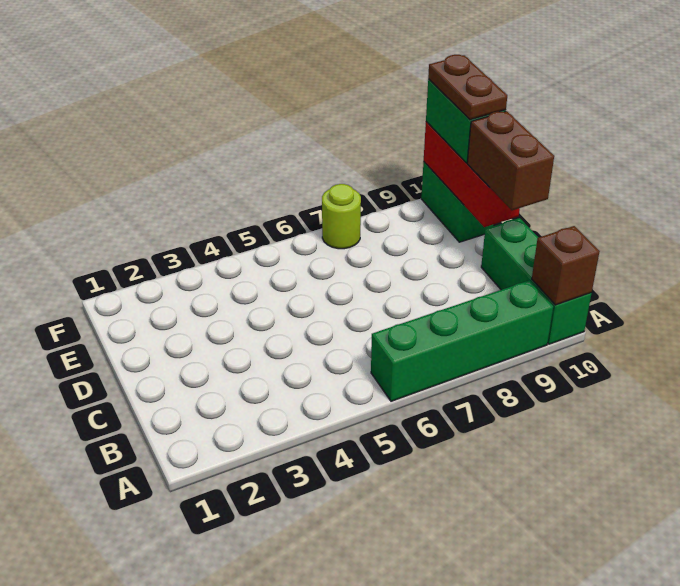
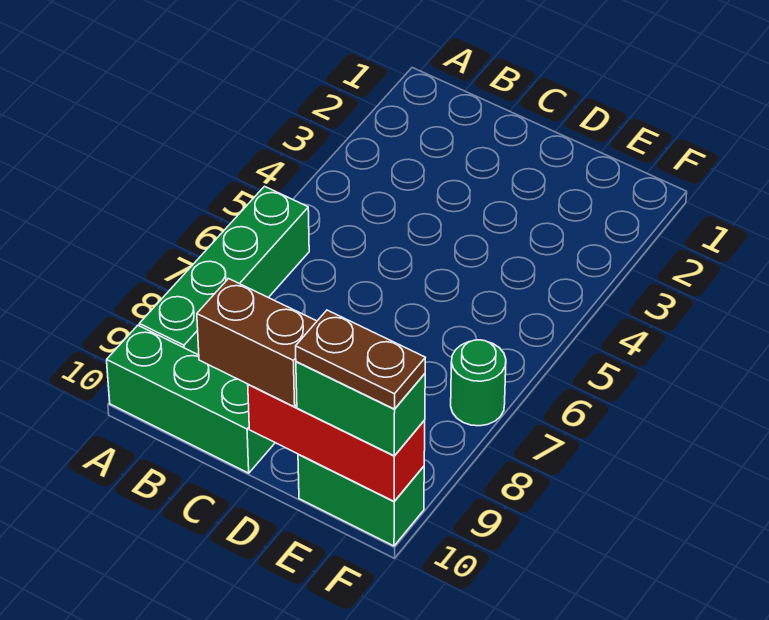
brown 1x1 brick [532,226,600,305] -> none
lime 1x1 round brick [322,184,361,249] -> green 1x1 round brick [451,340,506,426]

